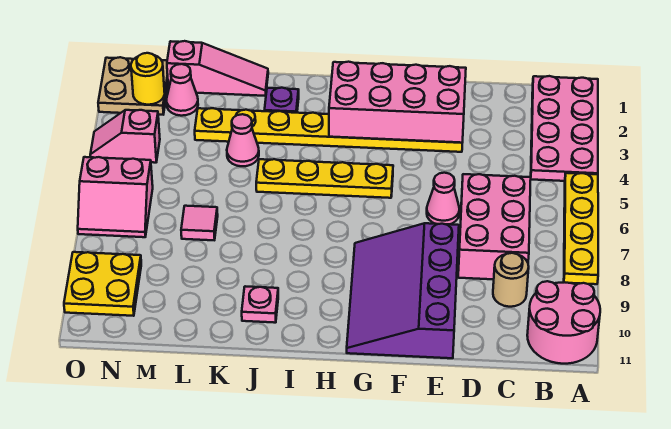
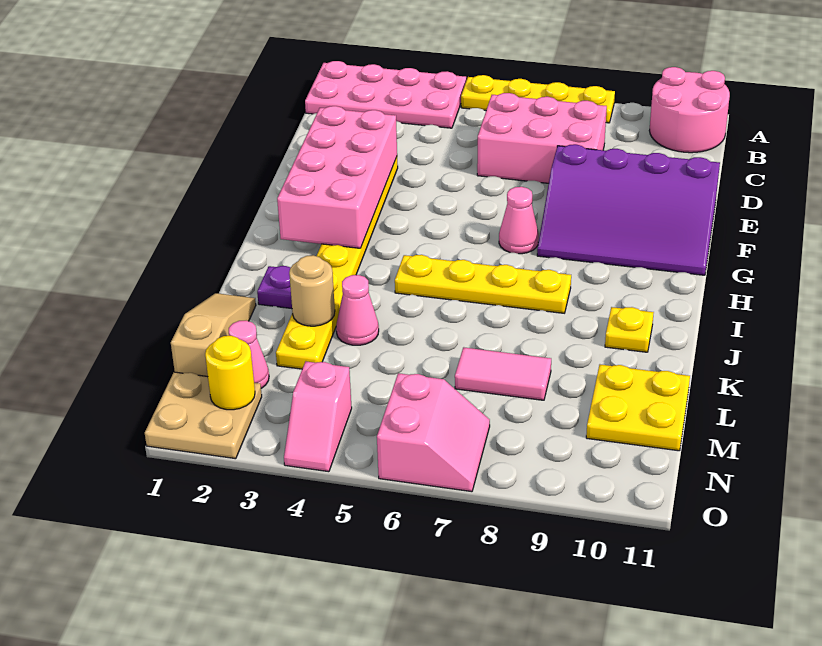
tan 1x1 round brick [493,253,529,307] -> tan 1x1 round brick moved to [289,255,335,326]
pink 1x1 cone [427,173,460,224] -> pink 1x1 cone moved to [499,187,539,254]
yellow 1x4 plate [256,159,393,198] -> yellow 1x4 plate turned to [395,255,571,313]
pink 1x1 plate [242,286,278,323] -> yellow 1x1 plate [605,307,654,352]
pink 1x3 slope [167,41,268,96] -> tan 1x3 slope [171,293,256,377]
pink 1x1 tile [181,206,218,240] -> pink 1x2 tile [455,347,551,400]
yellow 2x2 plate [64,252,141,316] -> yellow 2x2 plate moved to [586,365,690,451]

